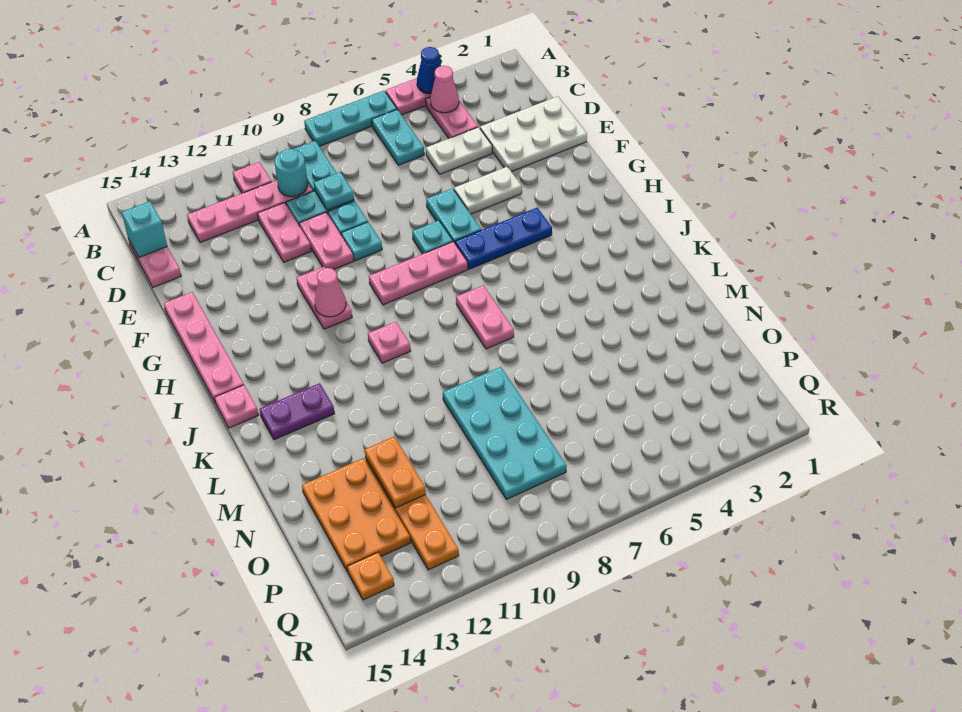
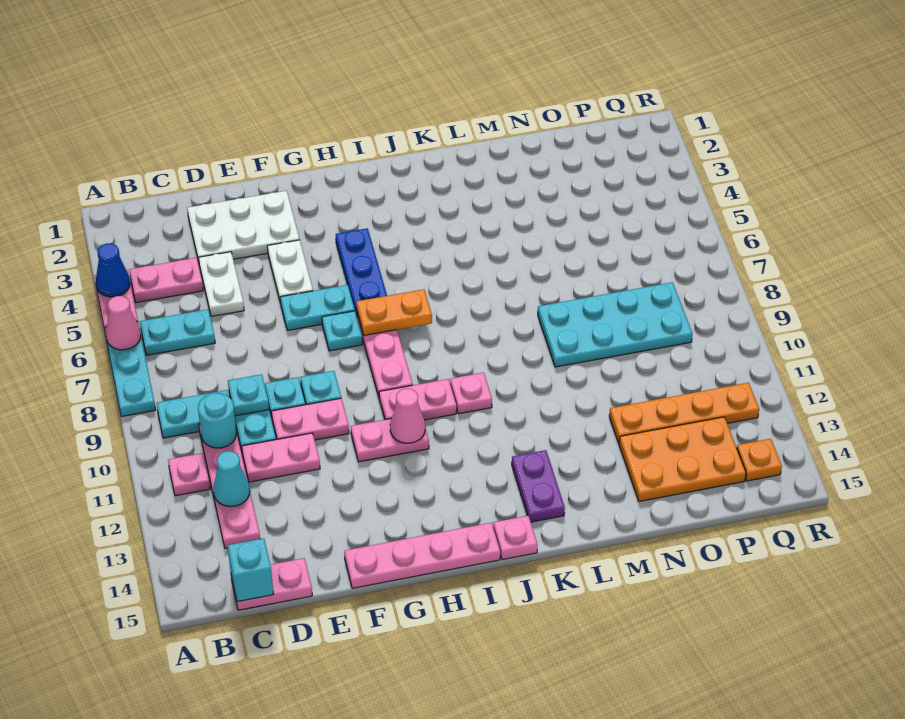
pink 1x1 cone [430,66,459,113] -> pink 1x1 cone moved to [106,296,141,350]
none -> cyan 1x1 cone [213,451,250,507]
white 2x3 plate [480,96,587,172] -> white 2x3 plate turned to [187,191,300,262]
pink 1x2 plate [456,285,514,349] -> pink 1x2 plate moved to [379,379,456,420]
orange 1x2 plate [365,437,426,508] -> orange 1x2 plate moved to [356,289,432,335]

